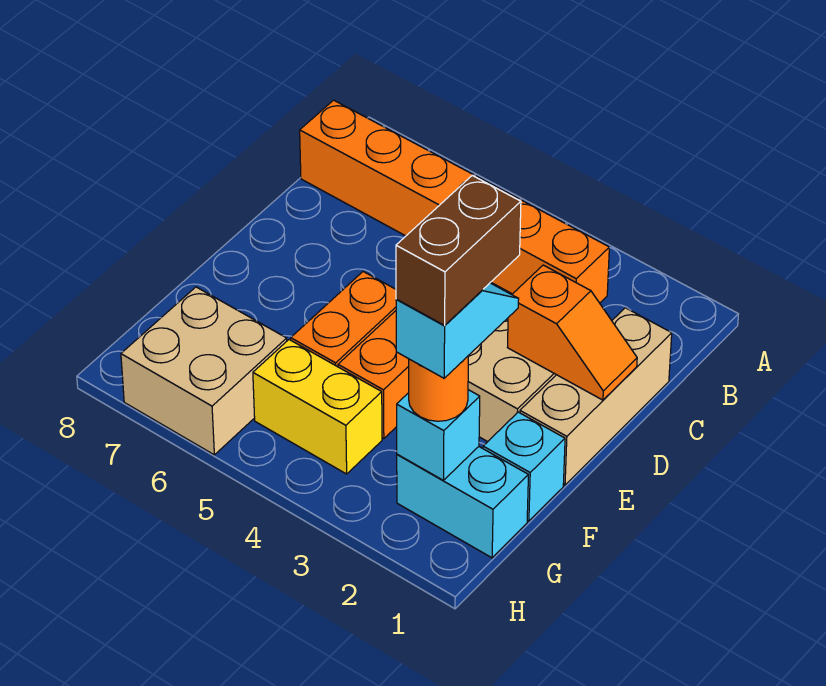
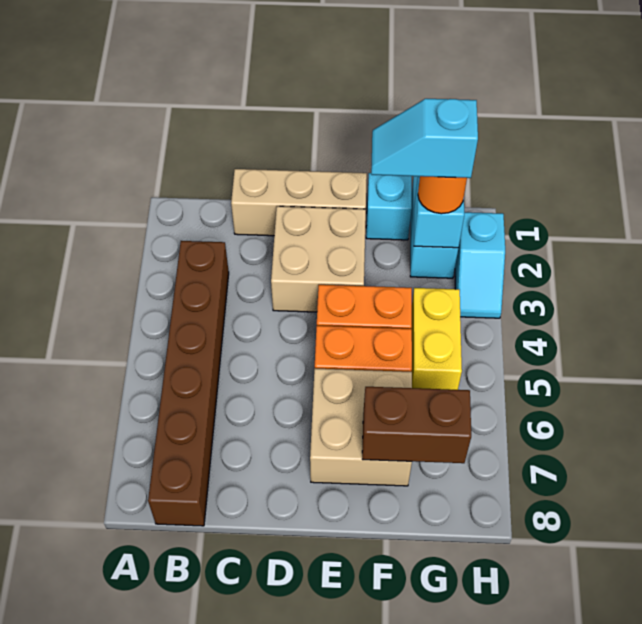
orange 1x6 brick [300,100,609,303] -> brown 1x6 brick [148,241,229,526]
orange 1x2 slope [508,265,637,400] -> none
brown 1x2 brick [396,176,521,325] -> brown 1x2 brick moved to [362,387,471,463]
tan 2x2 brick [121,287,287,455] -> tan 2x2 brick moved to [310,368,412,486]
none -> cyan 1x2 slope [455,212,505,318]

